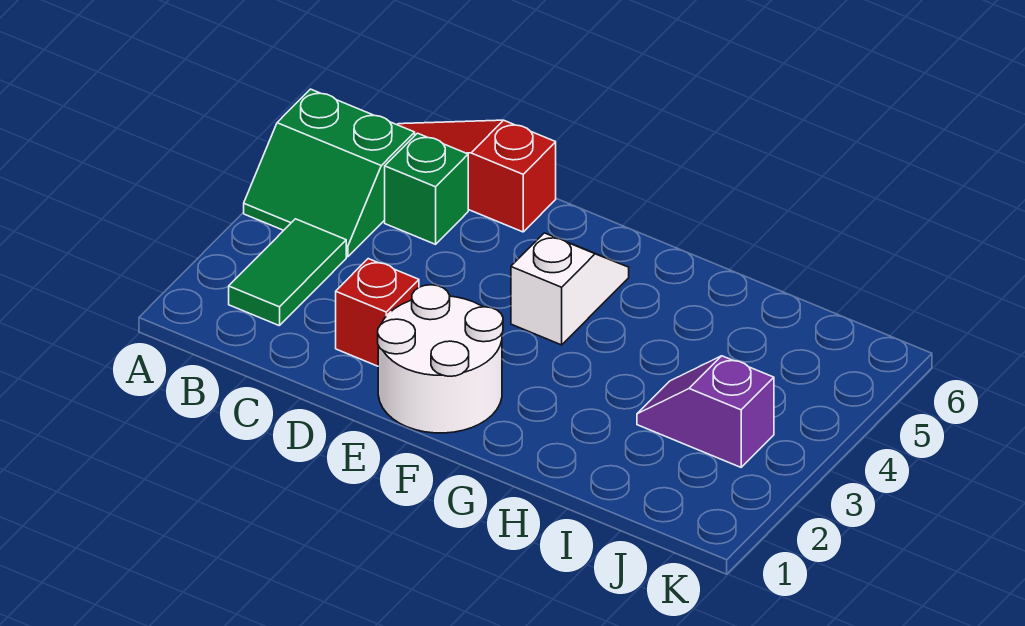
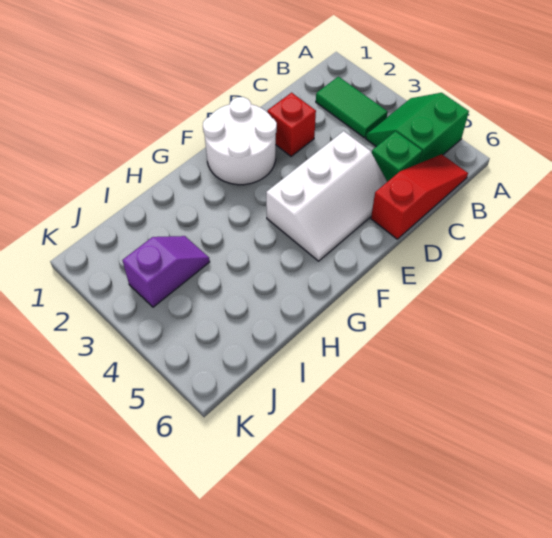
white 1x2 slope [511,233,629,345] -> white 2x3 slope [266,131,387,261]

